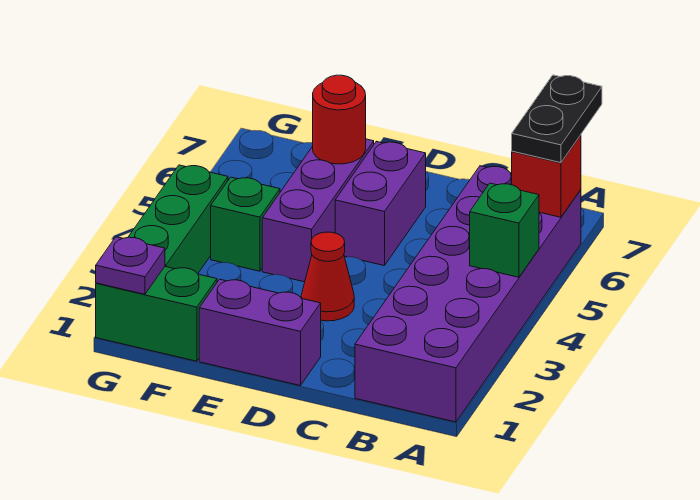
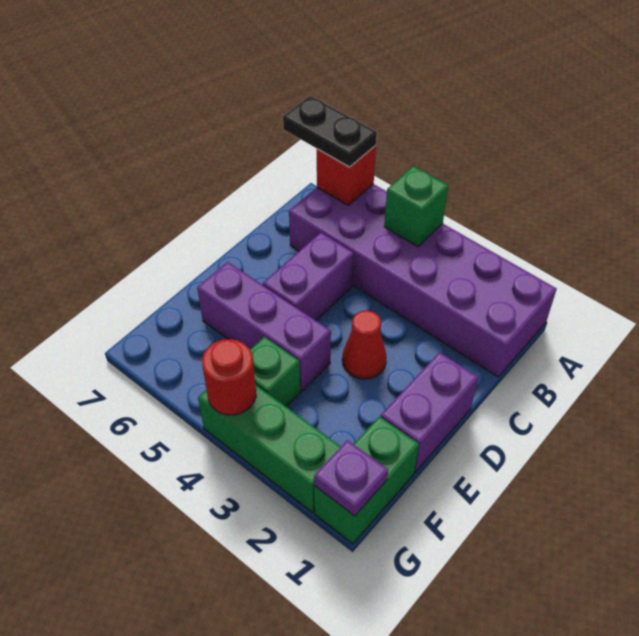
purple 1x2 brick [335,141,426,266] -> purple 1x2 brick turned to [263,233,354,320]
red 1x1 round brick [313,75,366,164] -> red 1x1 round brick moved to [202,339,256,415]

